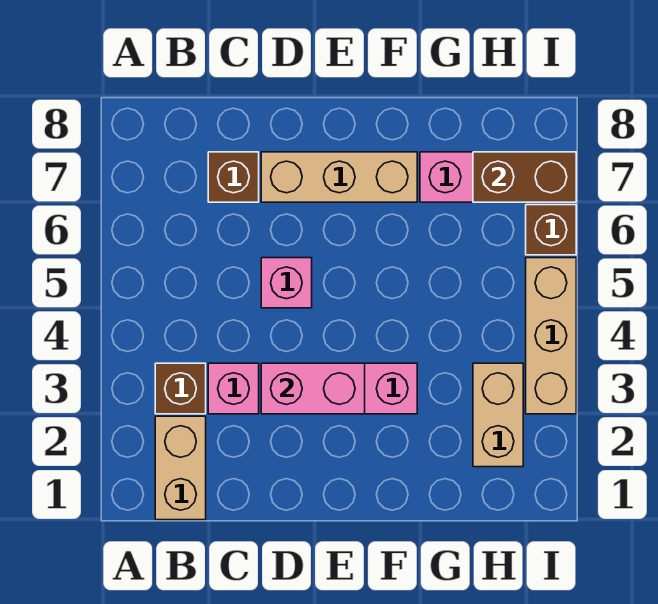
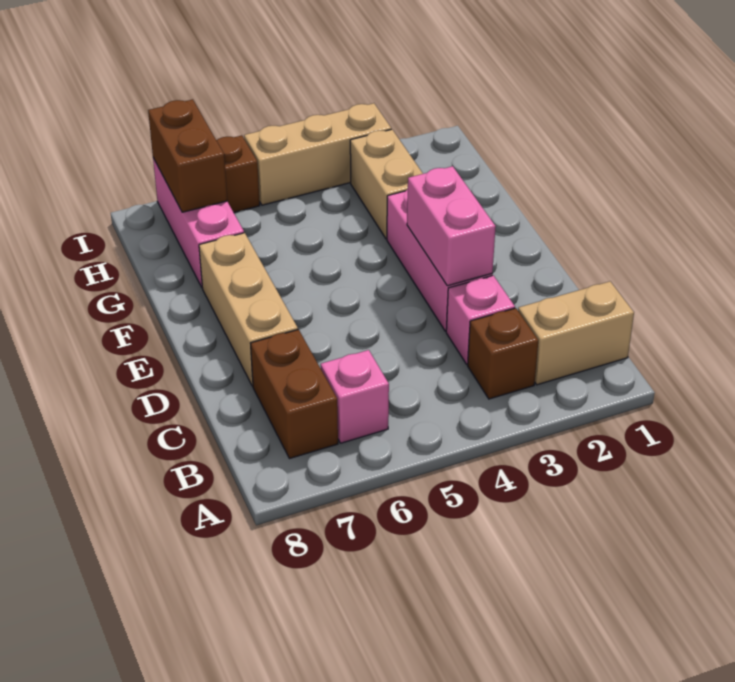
brown 1x1 brick [208,152,259,202] -> brown 1x2 brick [251,330,338,459]
pink 1x1 brick [261,258,312,308] -> pink 1x1 brick moved to [321,350,389,443]
tan 1x2 brick [473,363,523,467] -> tan 1x2 brick turned to [350,129,423,239]

